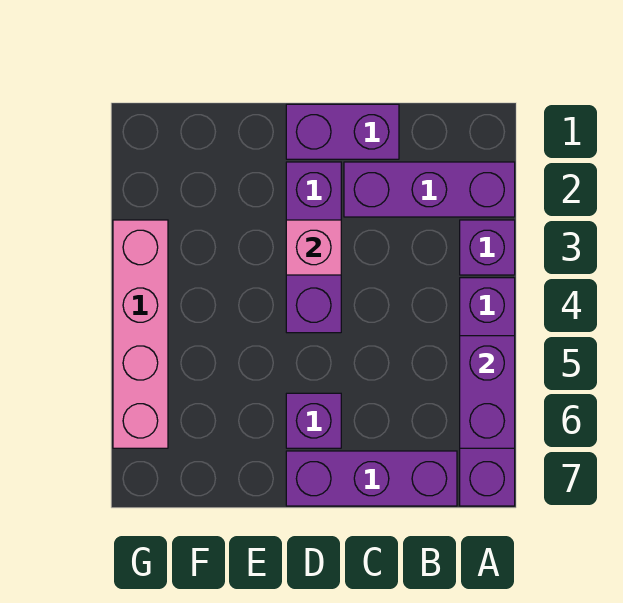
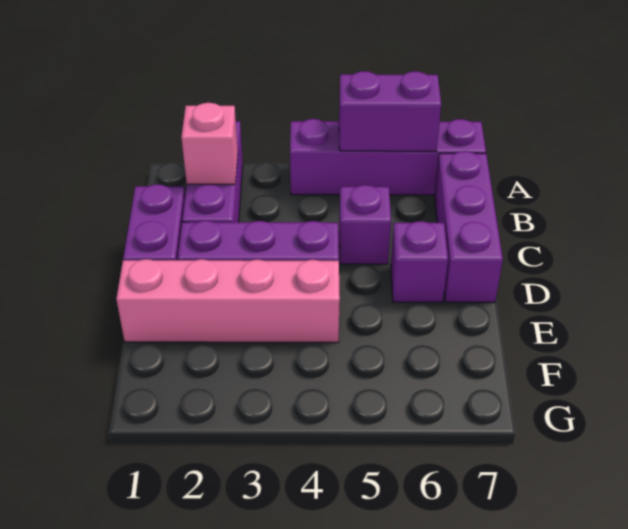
purple 1x1 brick [460,220,515,275] -> purple 1x1 brick moved to [339,185,391,264]
pink 1x1 brick [286,220,341,275] -> pink 1x1 brick moved to [181,103,238,184]
pink 1x4 brick [113,220,168,448] -> pink 1x4 brick moved to [116,259,340,343]

